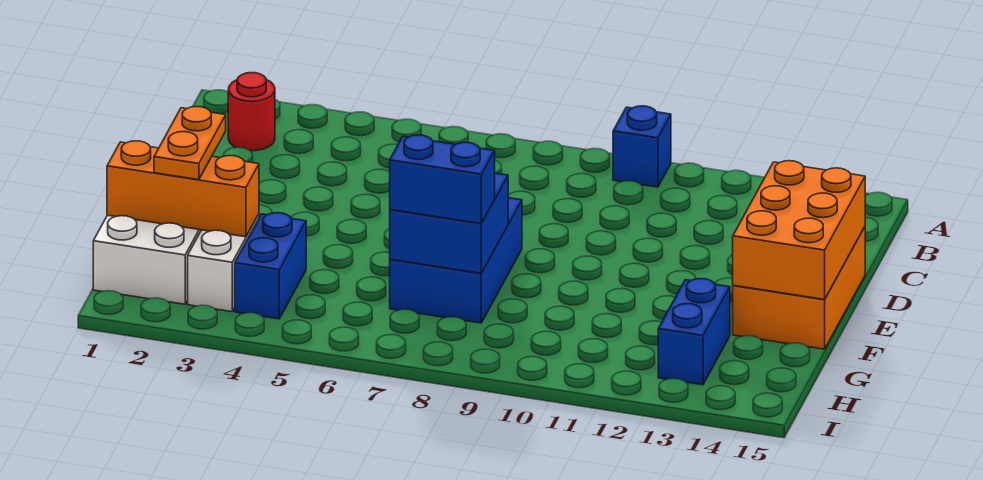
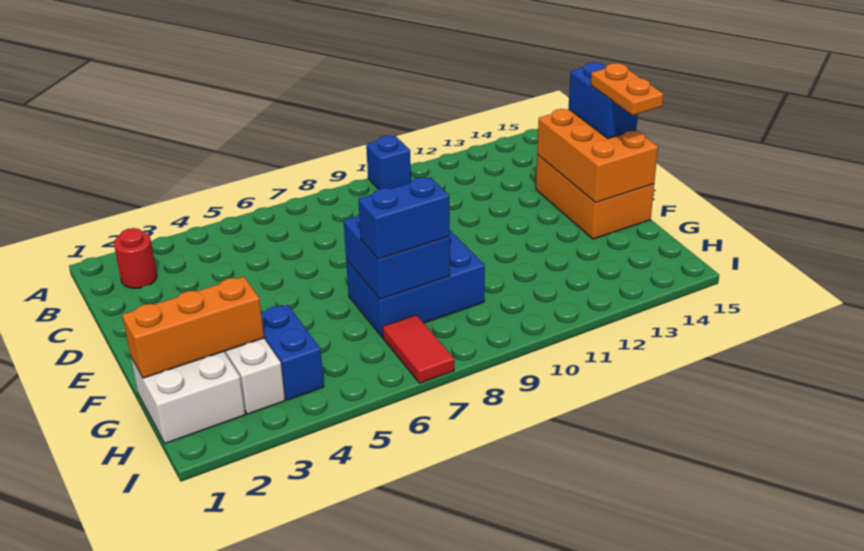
blue 2x3 brick [390,198,522,323] -> blue 2x3 brick turned to [346,231,485,337]
orange 1x2 plate [154,107,226,180] -> orange 1x2 plate moved to [591,63,663,115]
blue 1x2 brick [658,278,730,385] -> blue 1x2 brick moved to [569,62,638,138]
none -> red 1x2 tile [382,315,454,383]

